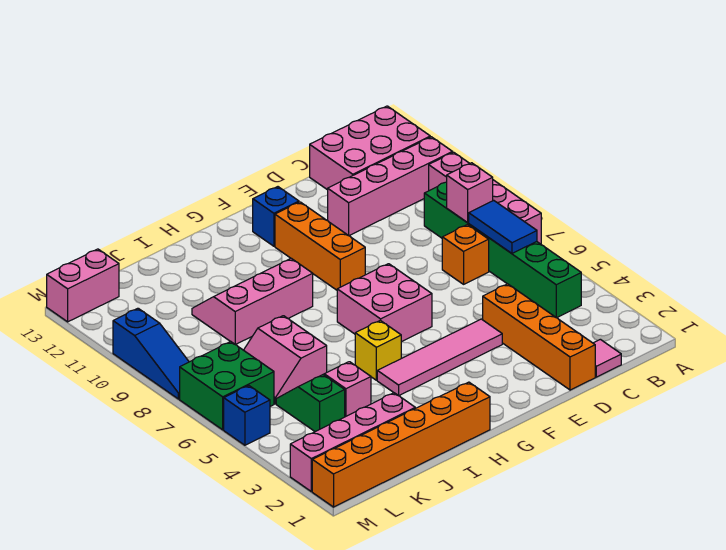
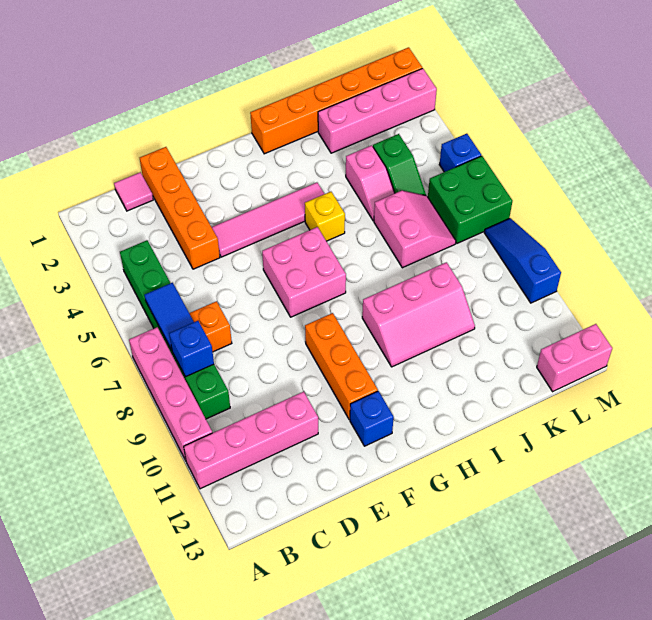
pink 2x3 brick [310,106,430,190] -> none
pink 1x1 brick [447,163,493,223] -> blue 1x1 brick [169,321,214,377]

